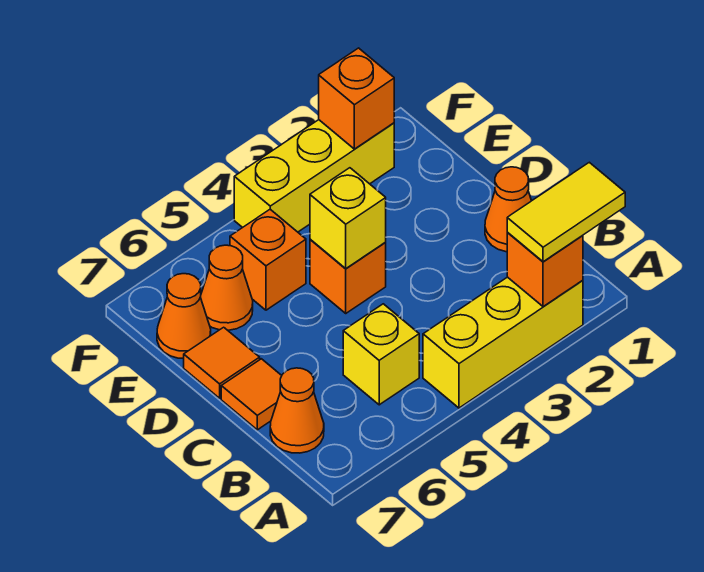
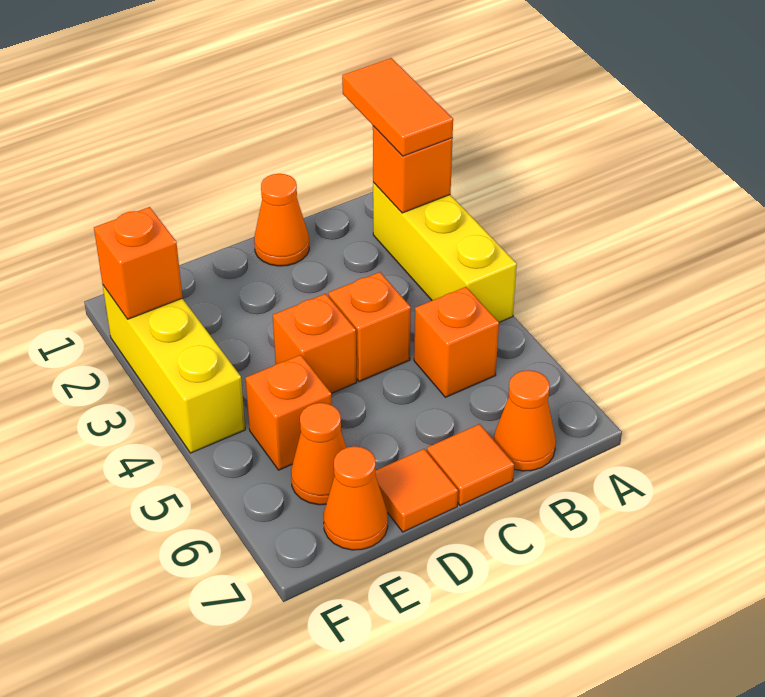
yellow 1x2 tile [507,162,625,262] -> orange 1x2 tile [342,58,453,156]
yellow 1x1 brick [343,304,419,405] -> orange 1x1 brick [414,287,499,397]
none -> orange 1x1 brick [328,272,411,382]
yellow 1x1 brick [310,168,386,269] -> none

